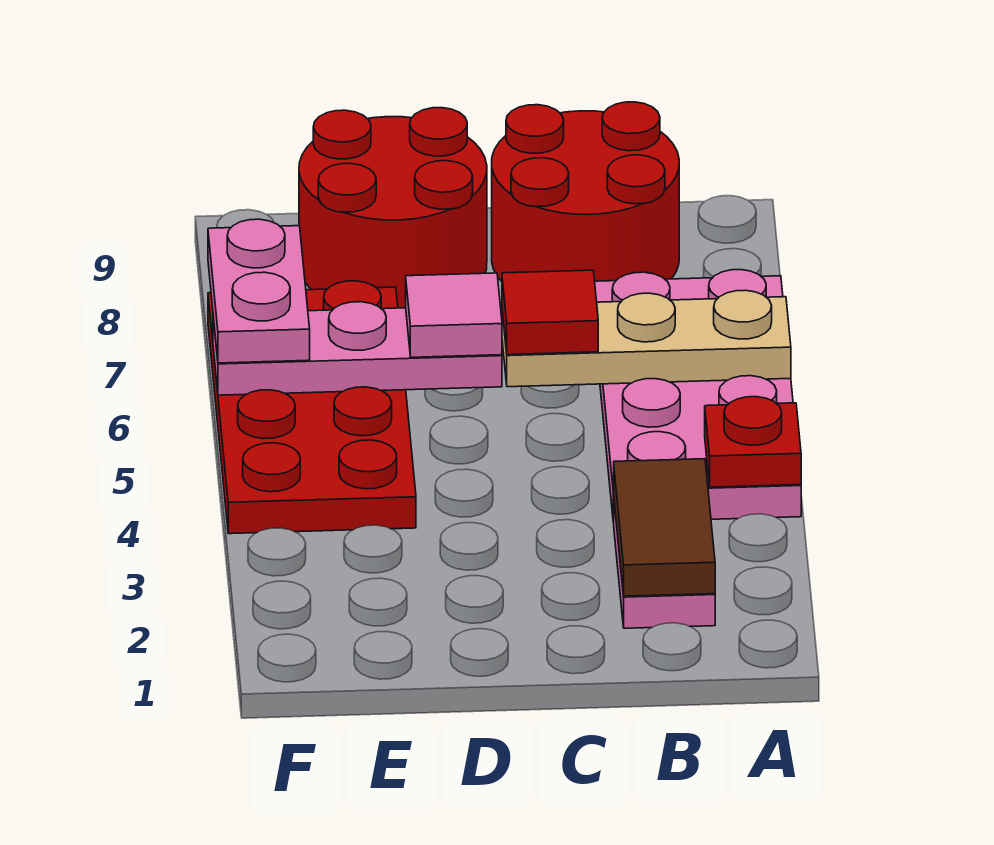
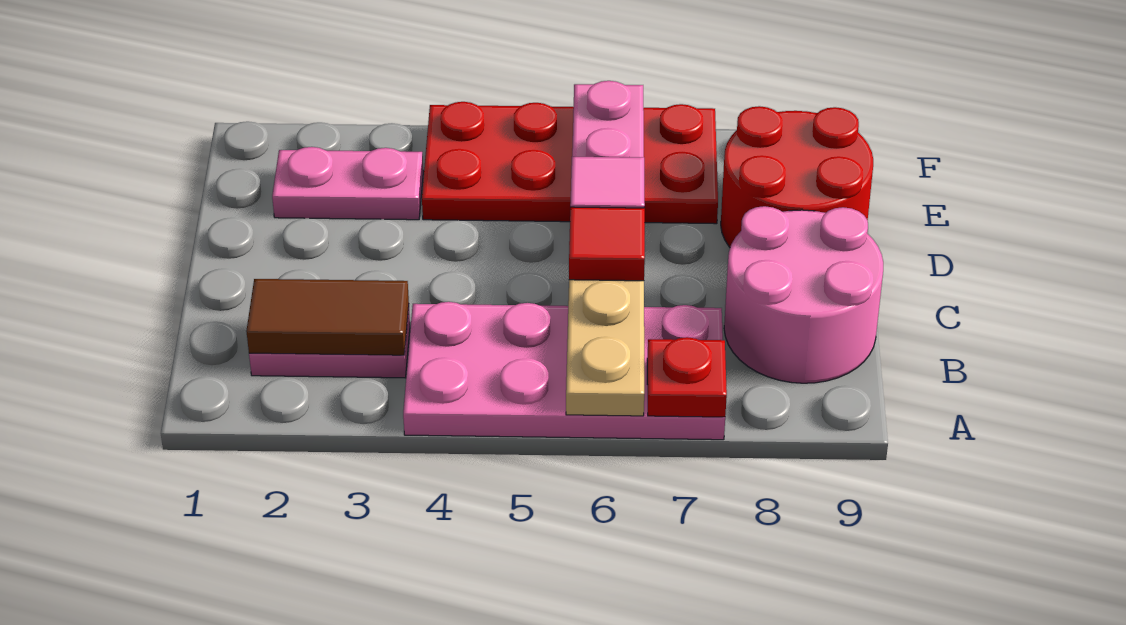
red 1x1 plate [705,397,801,487] -> red 1x1 plate moved to [647,337,727,417]
red 2x2 round brick [492,102,679,281] -> pink 2x2 round brick [724,206,883,383]
pink 1x2 plate [208,219,310,363] -> pink 1x2 plate moved to [272,147,423,220]

